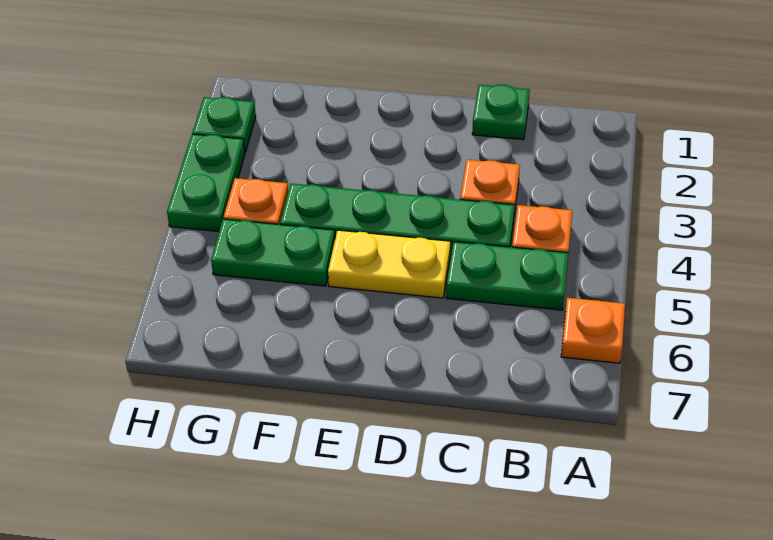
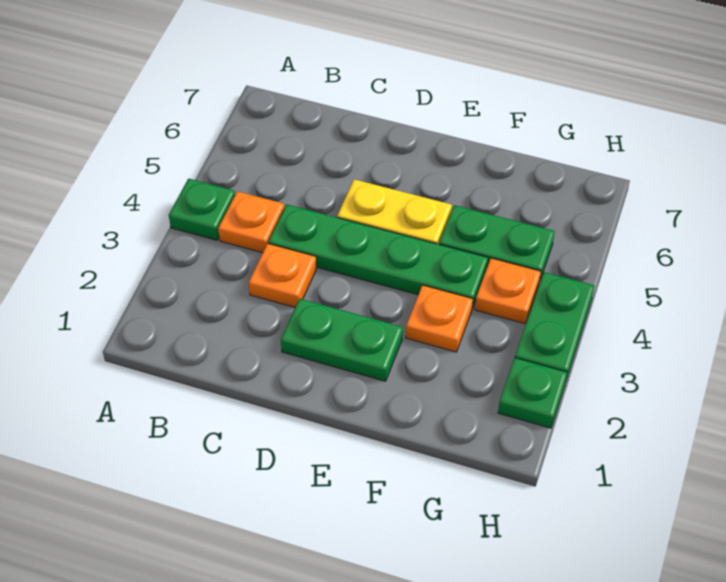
orange 1x1 plate [561,298,625,363] -> orange 1x1 plate moved to [406,285,473,352]
green 1x2 plate [446,242,568,310] -> green 1x2 plate moved to [281,299,403,381]
green 1x1 plate [472,85,530,140] -> green 1x1 plate moved to [169,179,235,240]

